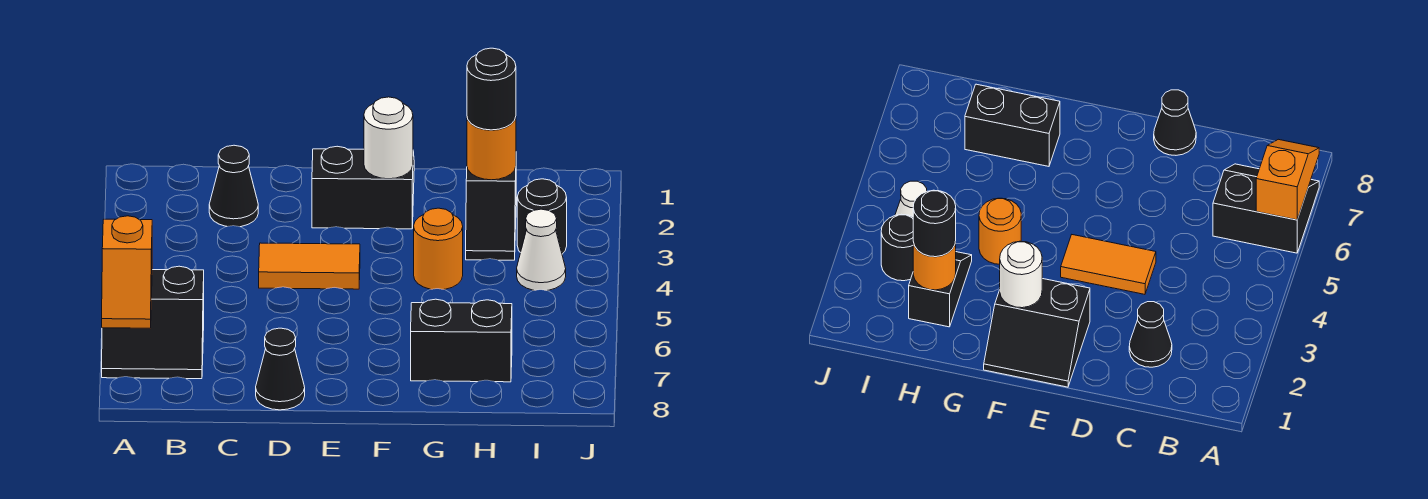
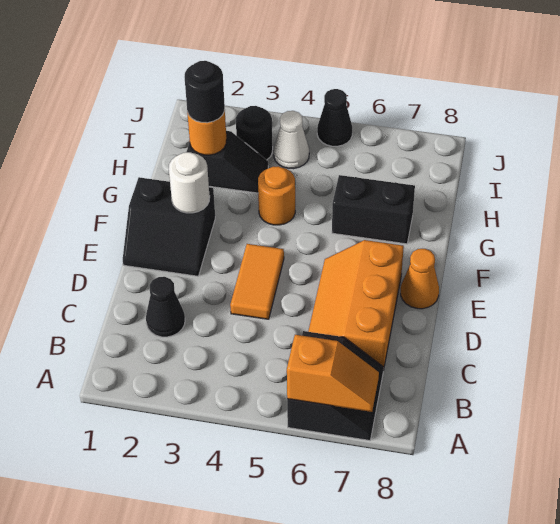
none -> orange 2x3 slope [308,240,404,370]
black 1x1 cone [256,328,305,410] -> black 1x1 cone moved to [317,89,352,146]
black 2x2 slope [312,146,414,229] -> black 2x2 slope turned to [123,177,215,276]
none -> orange 1x1 cone [401,249,439,309]
black 1x2 brick [411,299,512,382] -> black 1x2 brick turned to [332,175,415,244]

